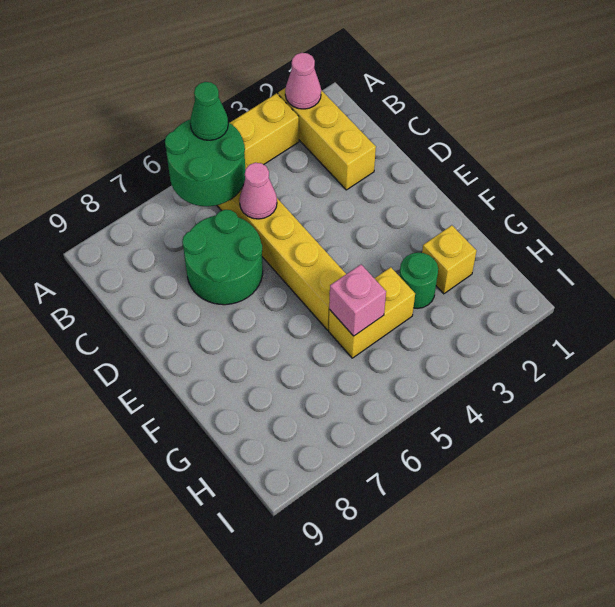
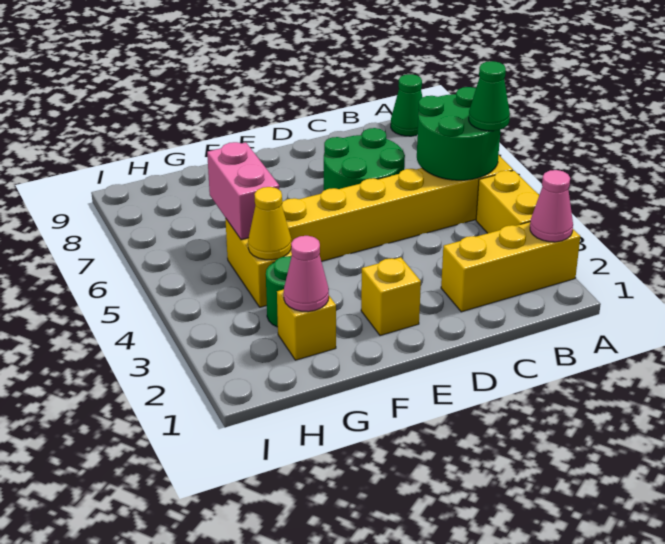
none -> green 1x1 cone [391,74,423,136]
pink 1x1 cone [239,163,277,219] -> pink 1x1 cone moved to [284,236,329,312]
none -> yellow 1x1 brick [361,257,421,336]
none -> yellow 1x1 cone [248,187,291,260]
pink 1x1 brick [329,265,386,336] -> pink 1x2 brick [207,142,279,240]

